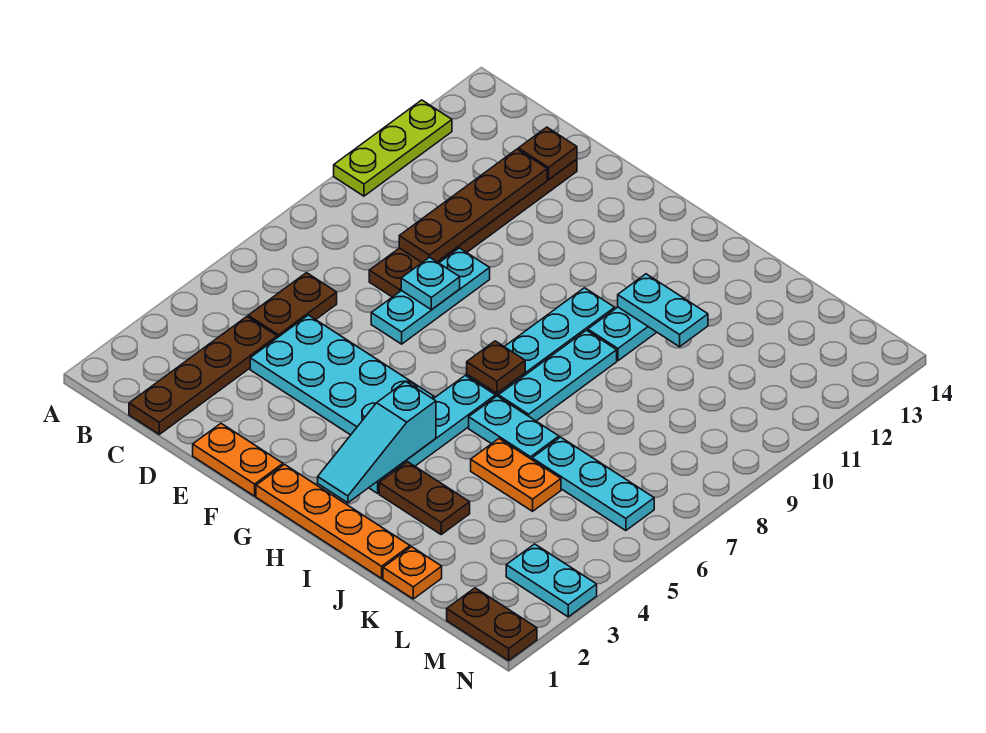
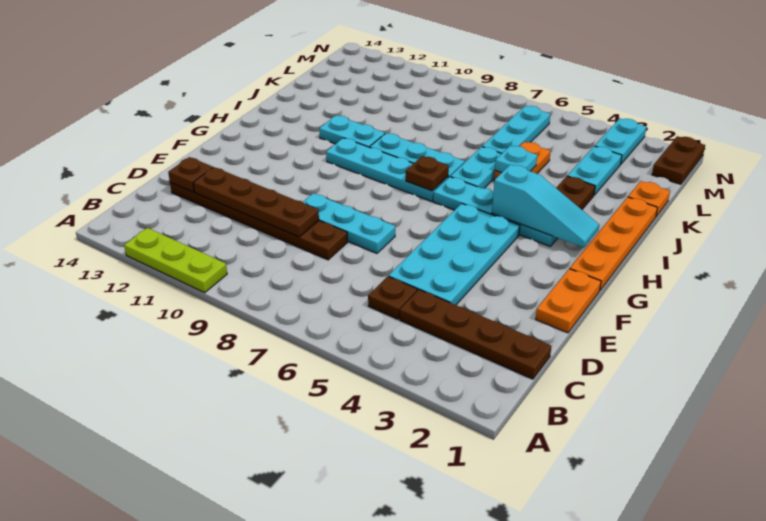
brown 1x2 plate [248,273,337,338] -> brown 1x1 plate [368,276,417,319]
cyan 1x1 plate [401,257,460,310] -> cyan 1x1 plate moved to [495,146,537,173]
cyan 1x2 plate [618,274,708,347] -> cyan 1x2 plate moved to [567,146,622,195]

